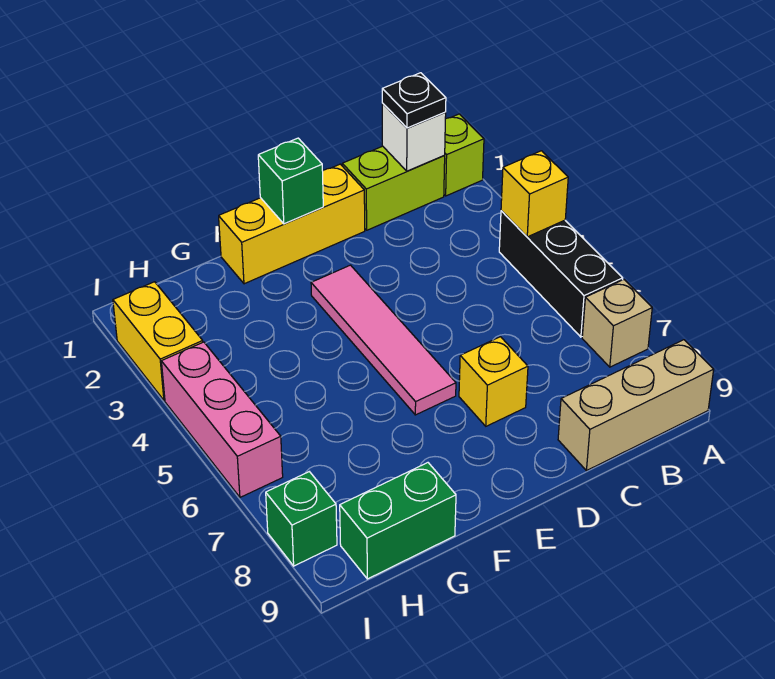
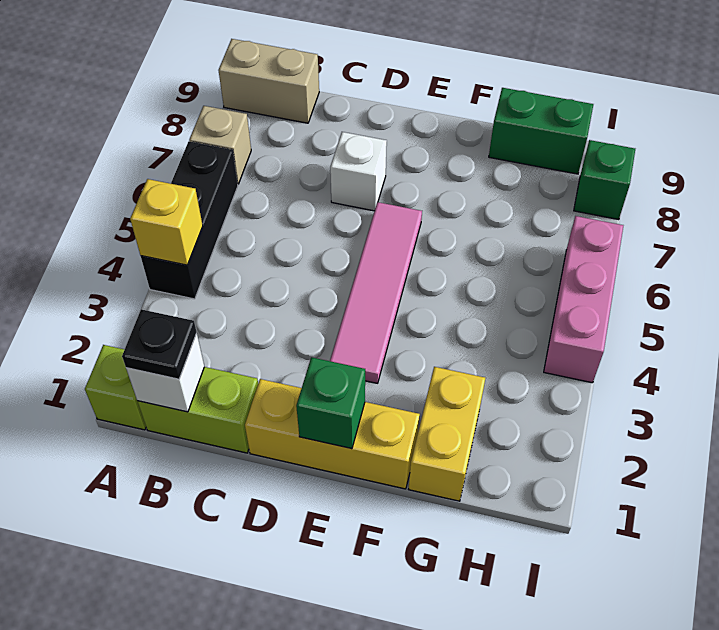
tan 1x3 brick [558,340,714,471] -> tan 1x2 brick [218,39,319,123]
yellow 1x1 brick [459,337,528,426] -> white 1x1 brick [330,132,387,211]
yellow 1x2 brick [113,282,203,400] -> yellow 1x2 brick moved to [409,367,485,501]

